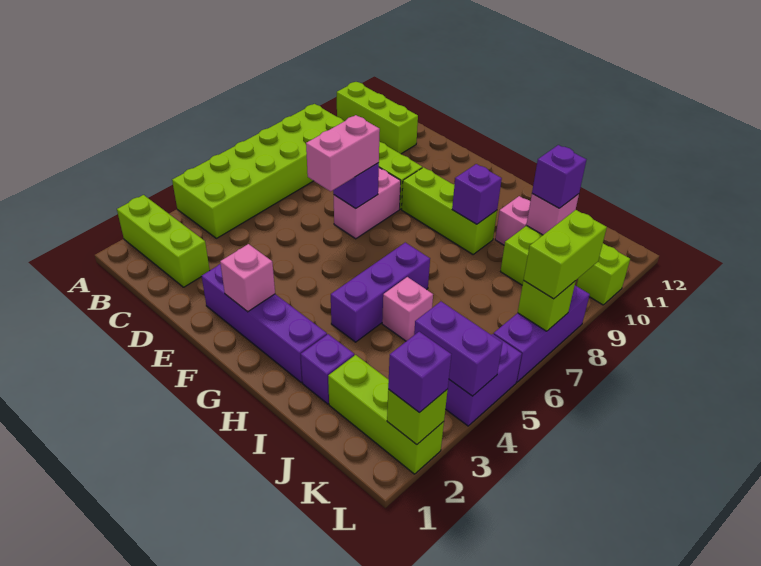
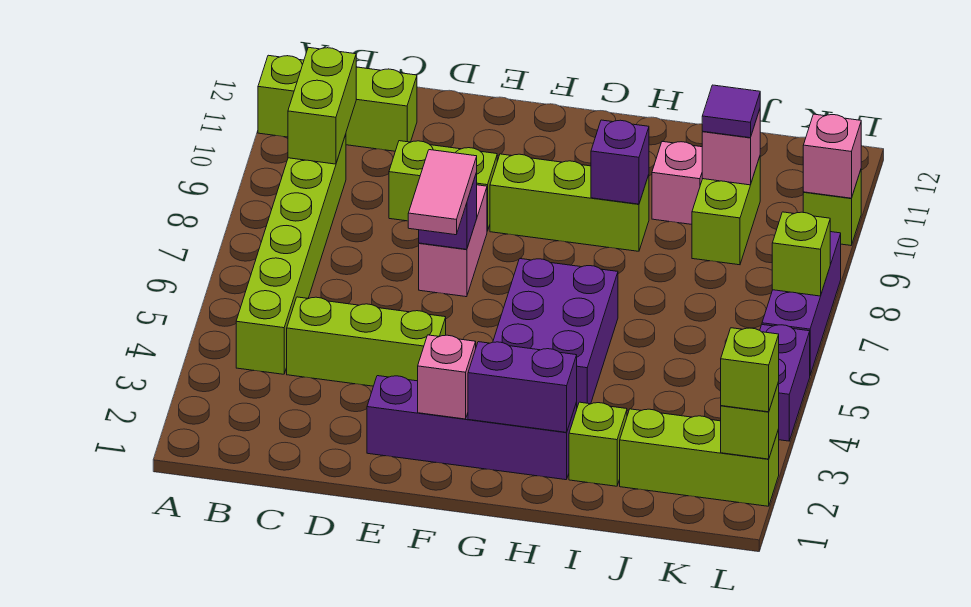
lime 1x3 brick [117,195,210,287] -> lime 1x3 brick moved to [287,297,446,386]
lime 2x6 brick [172,104,344,238] -> lime 1x6 brick [236,134,346,374]
pink 1x2 brick [306,115,380,191] -> pink 1x2 tile [408,150,477,235]
purple 1x3 brick [331,242,430,342] -> purple 2x3 brick [493,259,618,407]
purple 1x1 brick [301,334,354,404] -> lime 1x1 brick [569,402,627,486]
pink 1x1 brick [382,277,433,341] -> pink 1x1 brick moved to [803,114,861,198]
purple 1x1 brick [532,145,586,208] -> purple 1x1 tile [702,85,760,138]
purple 1x2 brick [414,302,502,396] -> purple 1x2 brick moved to [468,342,577,432]
purple 1x1 brick [388,332,451,412] -> lime 1x1 brick [721,328,779,412]
lime 1x2 brick [524,210,607,299] -> lime 1x2 brick moved to [288,47,356,164]

